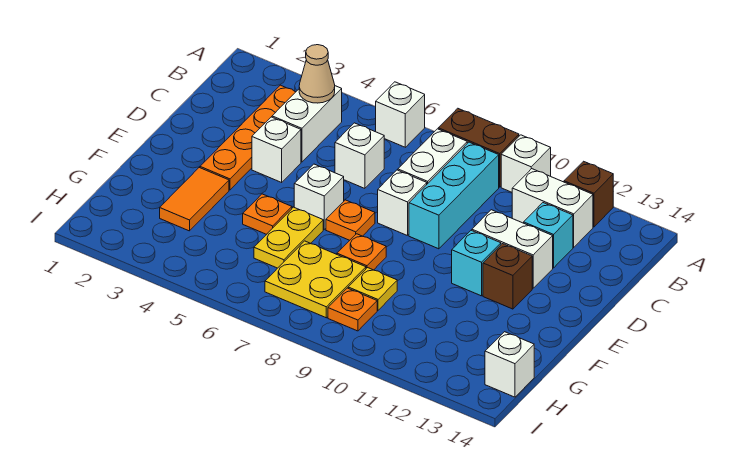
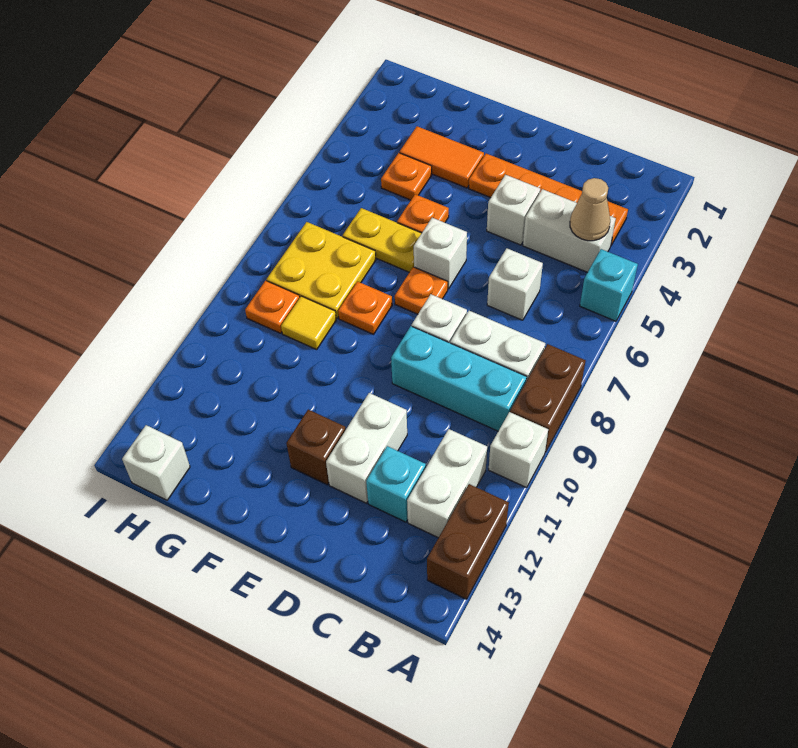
white 1x1 brick [376,82,425,147] -> none
brown 1x1 brick [564,161,613,227] -> brown 1x2 brick [427,484,509,599]
cyan 1x1 brick [452,230,501,296] -> cyan 1x1 brick moved to [580,249,638,321]
none -> orange 1x1 plate [381,153,432,200]
yellow 1x1 plate [348,268,397,310] -> yellow 1x1 tile [281,296,336,350]

